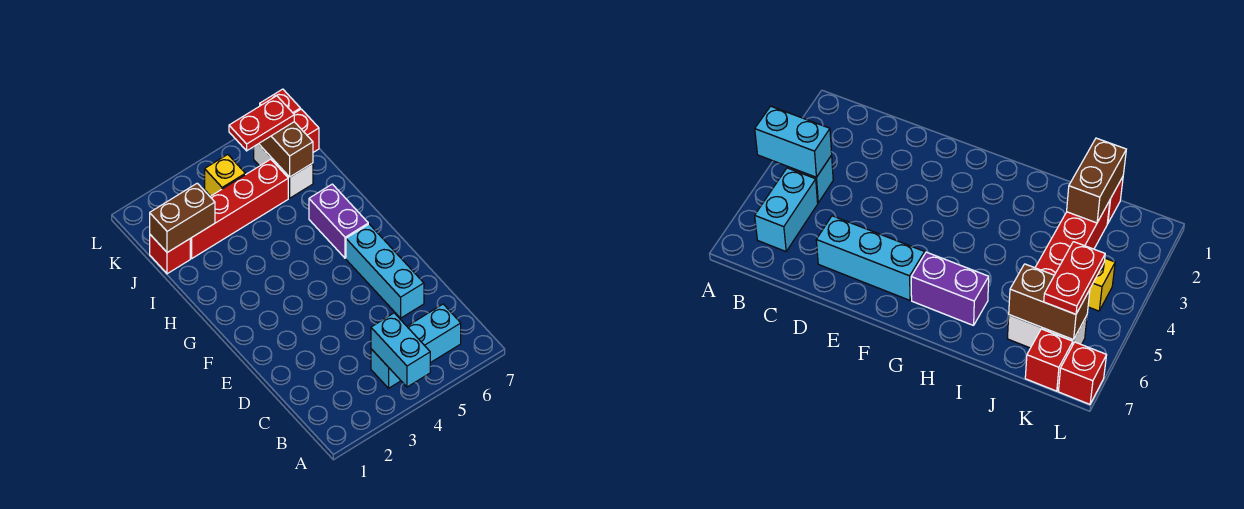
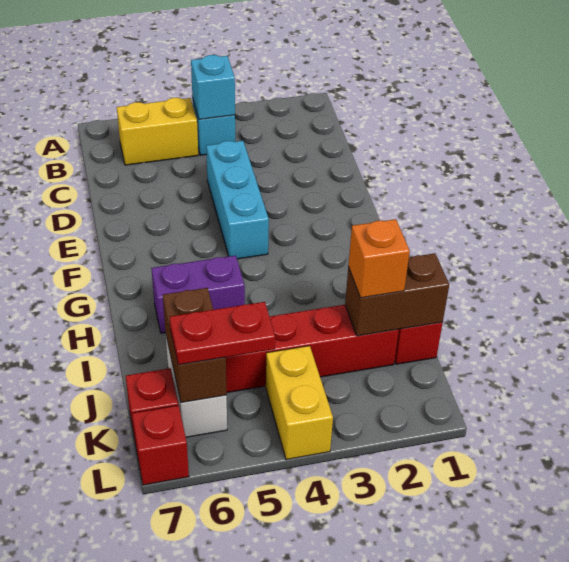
cyan 1x2 brick [371,313,430,387] -> cyan 1x1 brick [191,55,235,119]
cyan 1x2 brick [407,304,461,363] -> yellow 1x2 brick [117,98,198,165]
cyan 1x3 brick [346,224,424,318] -> cyan 1x3 brick moved to [206,141,269,259]
purple 1x2 brick [309,184,368,258] -> purple 1x2 brick turned to [152,255,245,333]
none -> orange 1x1 brick [348,219,410,298]
yellow 1x1 brick [205,154,245,196] -> yellow 1x2 brick [266,346,333,460]

